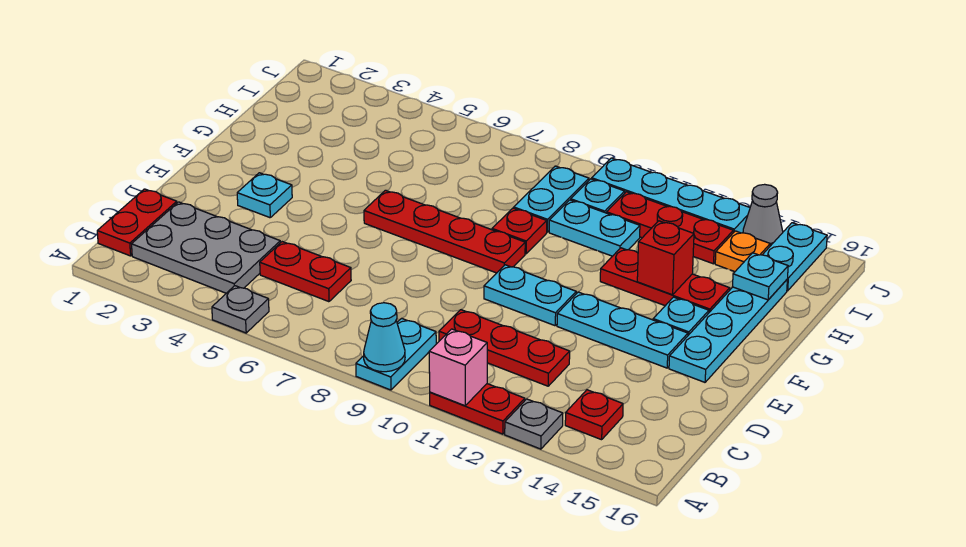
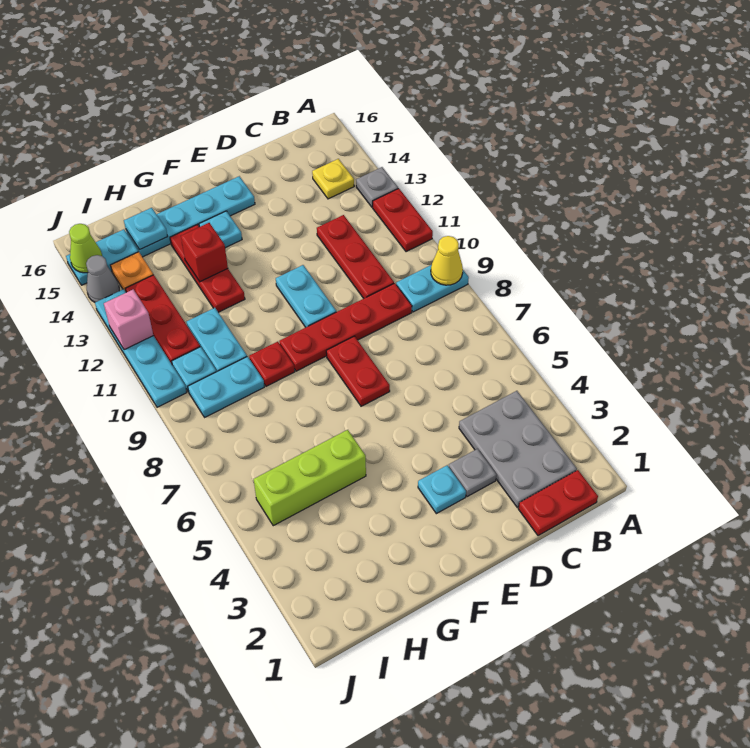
grey 1x1 plate [212,286,269,333] -> grey 1x1 plate moved to [449,449,496,497]
cyan 1x1 cone [364,303,405,372] -> yellow 1x1 cone [431,236,463,285]
pink 1x1 brick [429,329,487,406] -> pink 1x1 brick moved to [104,289,153,350]
red 1x1 plate [565,390,623,440] -> yellow 1x1 plate [312,159,354,199]
red 1x2 plate [260,242,351,302] -> red 1x2 plate moved to [326,336,390,406]
cyan 1x3 plate [557,292,688,368] -> none
red 1x4 plate [364,190,525,273] -> red 1x4 plate turned to [279,283,412,371]
none -> lime 1x3 brick [254,430,366,526]
none -> lime 1x1 cone [69,224,102,273]

